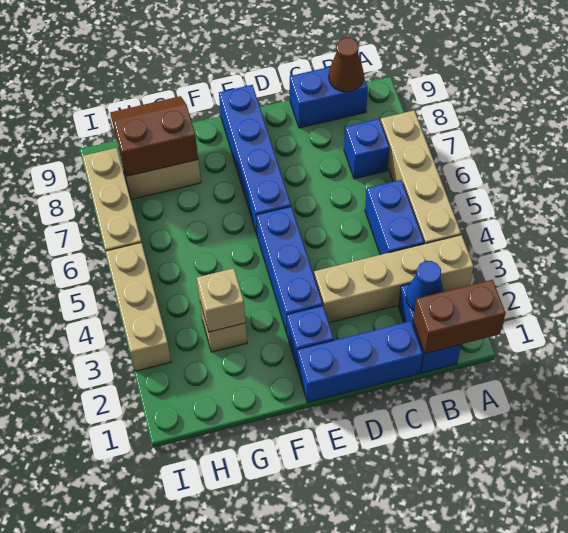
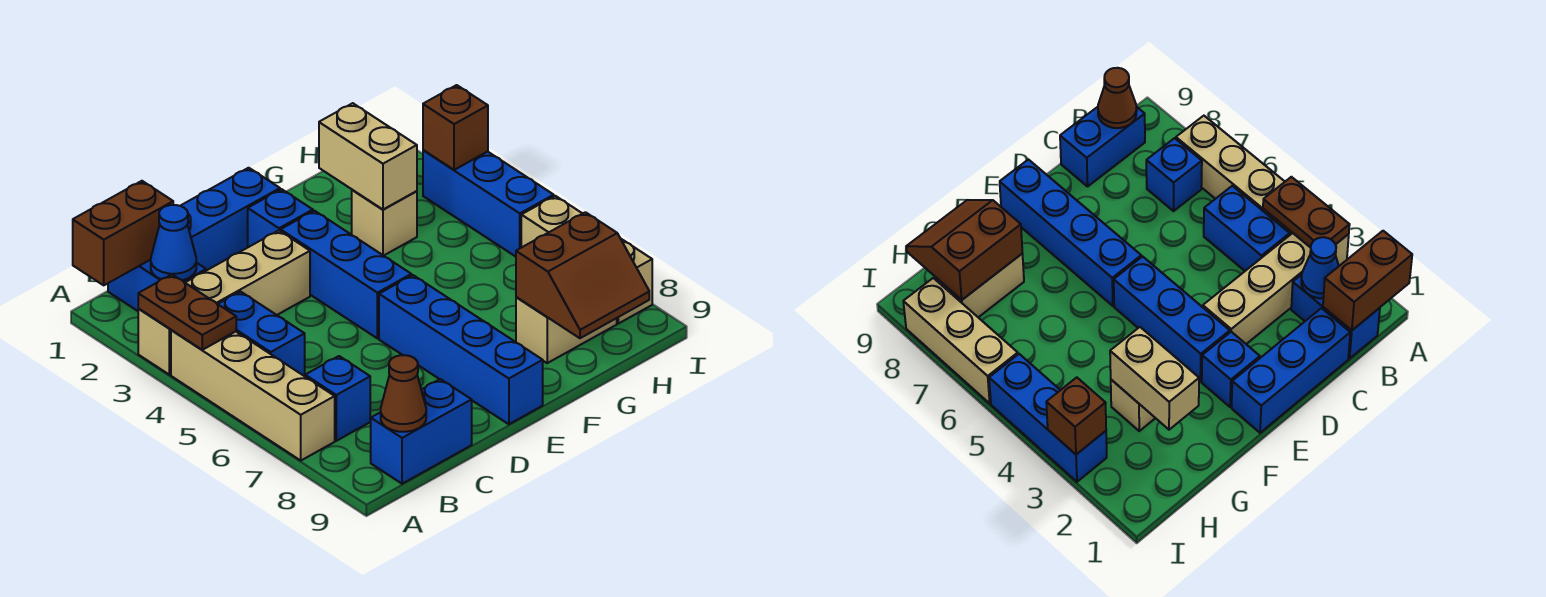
none -> brown 1x2 plate [138,275,236,350]
tan 1x1 brick [197,268,246,332] -> tan 1x2 brick [319,103,417,209]
tan 1x3 brick [106,242,171,371] -> blue 1x3 brick [423,150,554,257]
none -> brown 1x1 brick [423,85,488,170]

